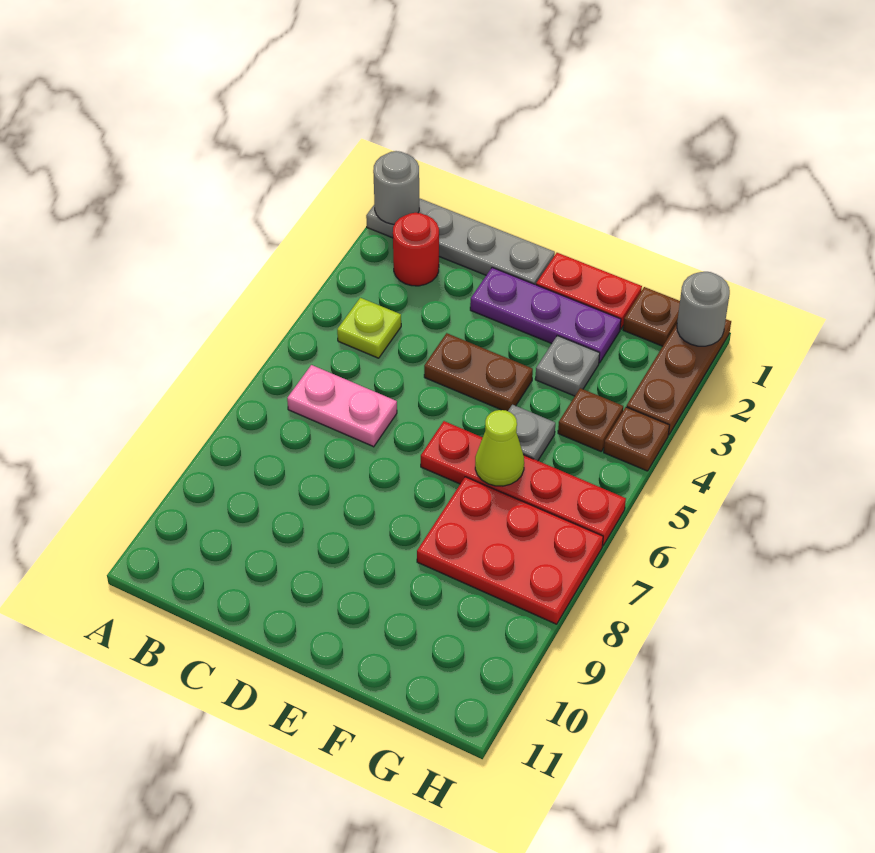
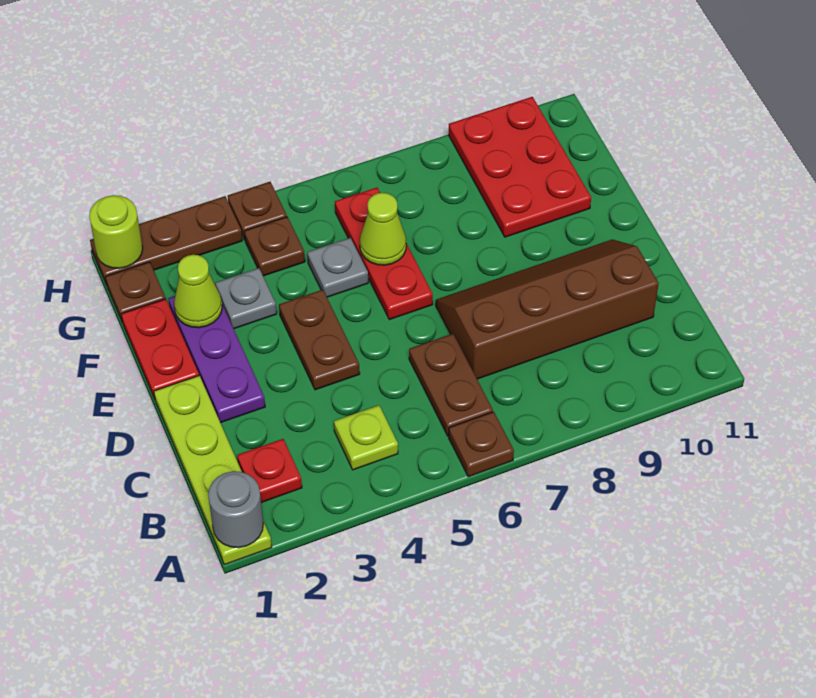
grey 1x4 plate [366,198,555,285] -> lime 1x4 plate [154,376,272,565]
none -> brown 1x1 plate [449,412,514,477]
red 1x1 round brick [393,213,439,286] -> red 1x1 plate [237,439,302,503]
pink 1x2 plate [287,365,397,447] -> brown 1x2 plate [409,334,493,436]
none -> brown 2x4 slope [436,239,659,379]
red 1x4 plate [421,421,626,546] -> red 1x3 plate [335,187,433,320]
none -> lime 1x1 cone [174,255,222,328]
red 2x3 plate [417,477,603,624] -> red 2x3 plate moved to [449,97,591,237]
grey 1x1 round brick [677,272,730,346] -> lime 1x1 round brick [89,195,143,268]

